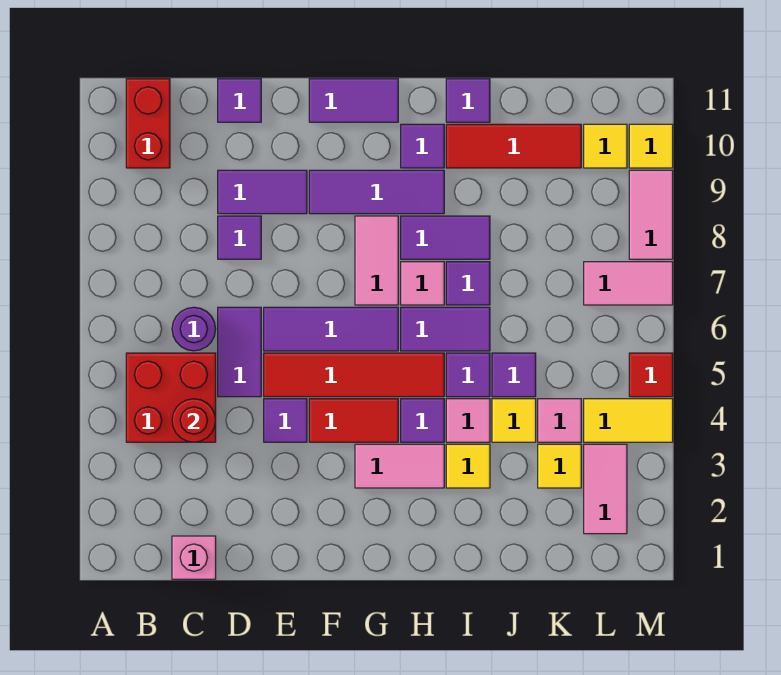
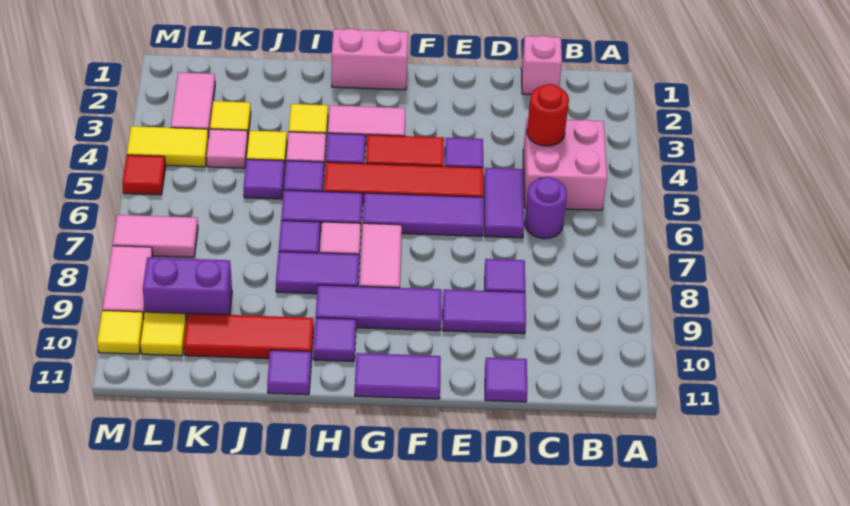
red 2x2 brick [126,353,216,442] -> pink 2x2 brick [523,118,607,210]
red 1x2 brick [126,79,170,168] -> none
none -> pink 1x2 brick [332,28,408,90]
none -> purple 1x2 brick [143,257,232,322]

